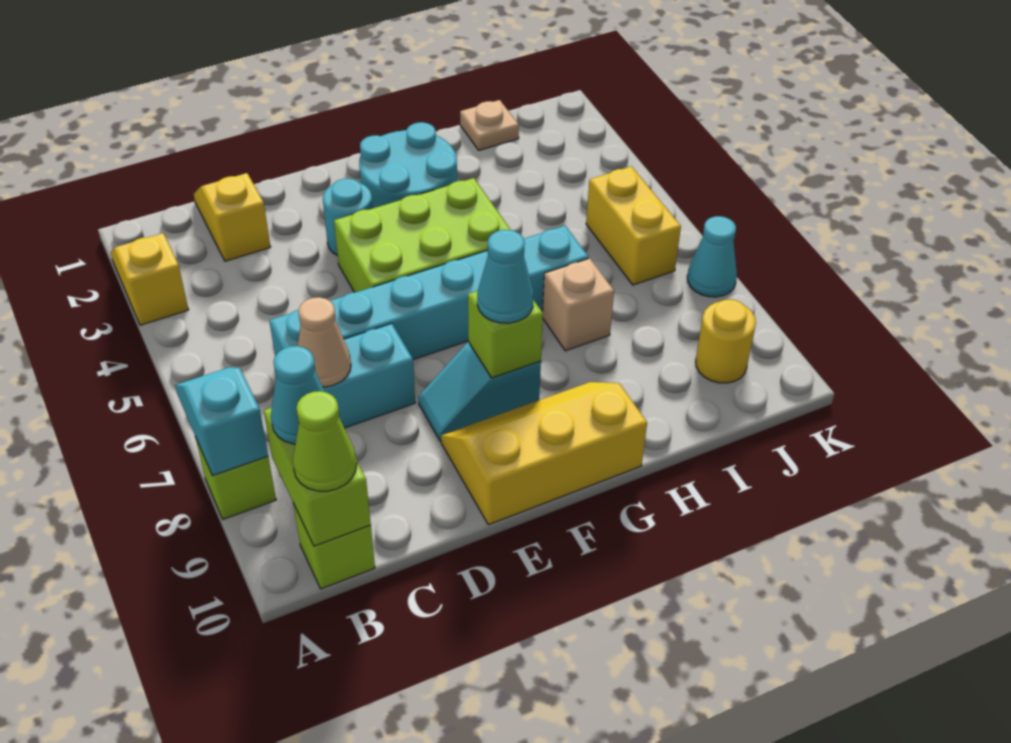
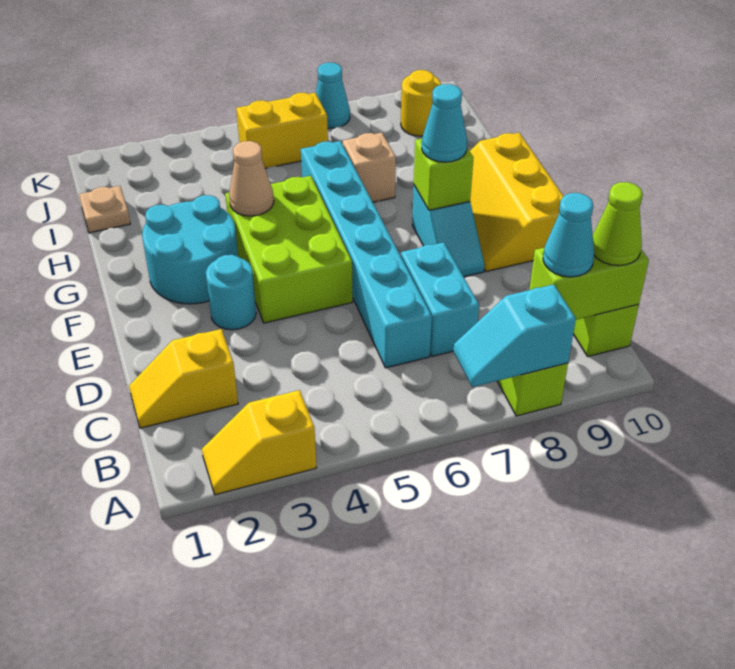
tan 1x1 cone [297,297,351,387] -> tan 1x1 cone moved to [229,141,274,216]

